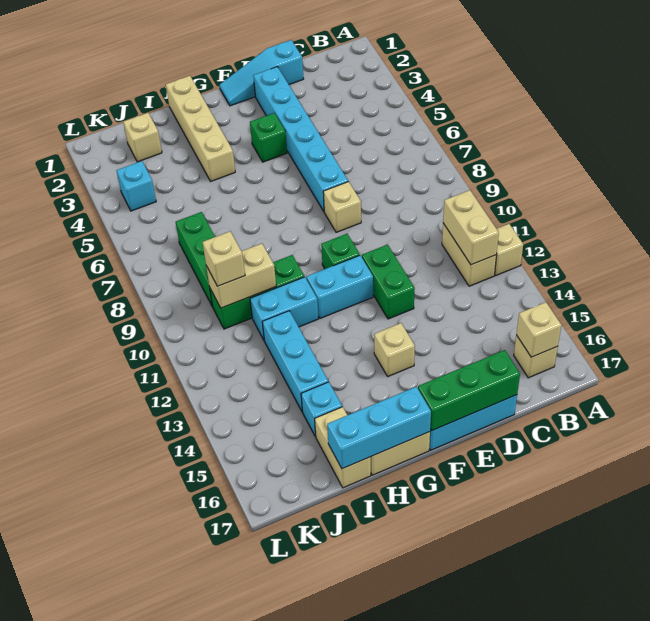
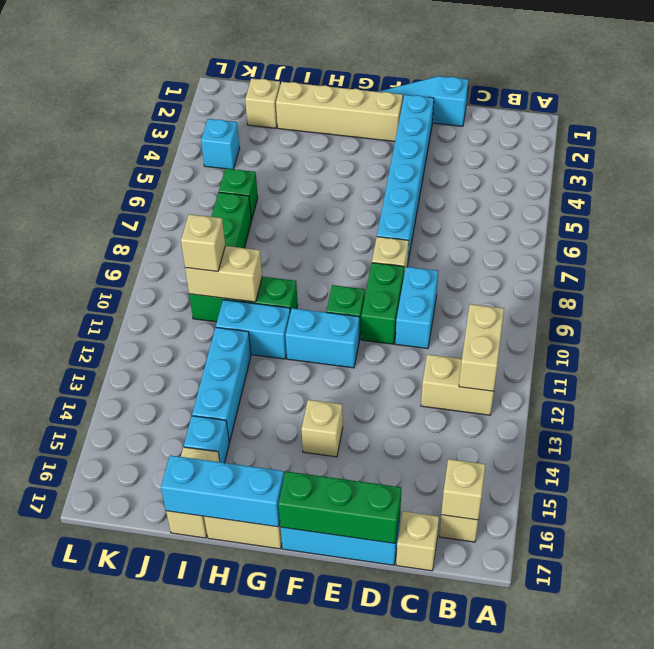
tan 1x1 brick [495,224,523,275] -> tan 1x1 brick moved to [396,511,439,571]
tan 1x2 brick [442,223,496,286] -> tan 1x2 brick turned to [421,354,494,415]
none -> cyan 1x2 brick [396,267,438,349]
green 1x2 brick [362,245,415,319] -> green 1x2 brick moved to [361,263,404,344]
green 1x1 brick [250,113,287,162] -> green 1x1 brick moved to [219,168,258,220]
tan 1x4 brick [166,76,235,181] -> tan 1x4 brick turned to [276,82,403,141]

